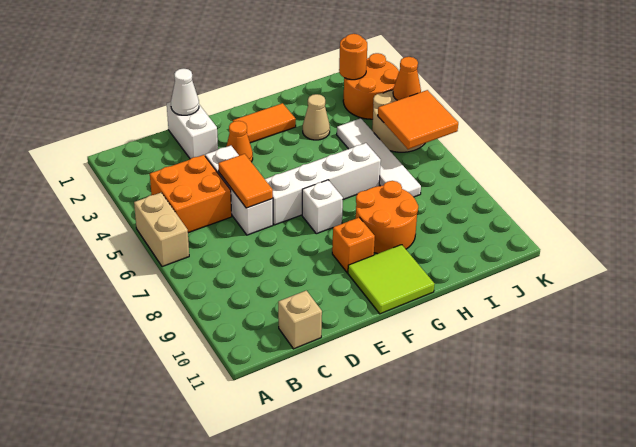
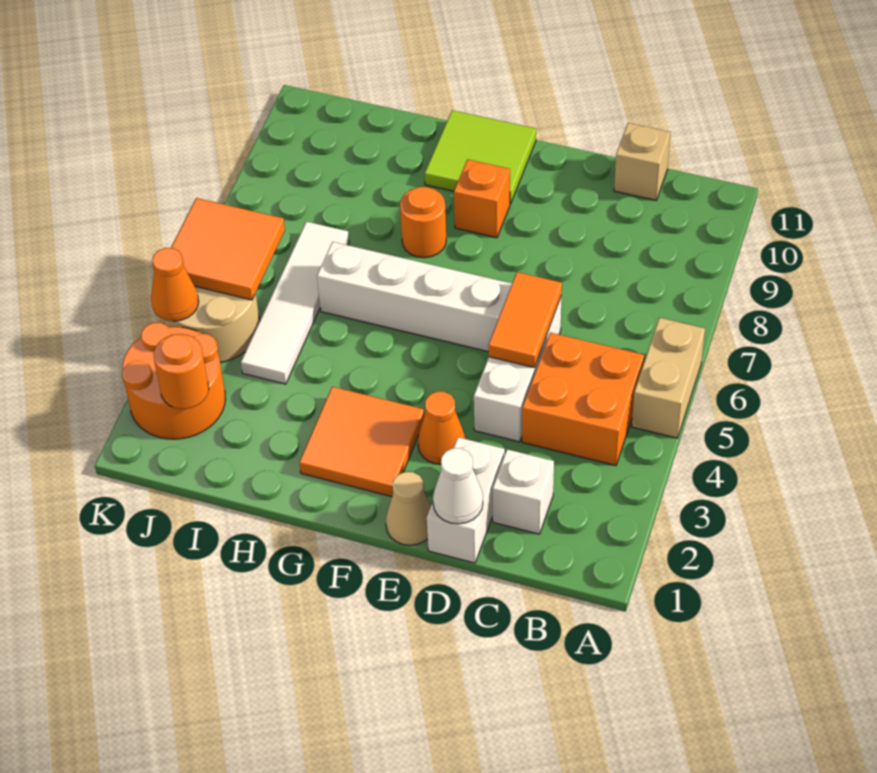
orange 1x2 tile [233,103,296,143] -> orange 2x2 tile [299,387,424,497]
white 1x1 brick [302,180,343,234] -> white 1x1 brick moved to [492,449,554,534]
orange 2x2 round brick [356,181,418,254] -> orange 1x1 round brick [400,187,446,258]
tan 1x1 cone [303,94,330,140] -> tan 1x1 cone moved to [386,472,431,545]

